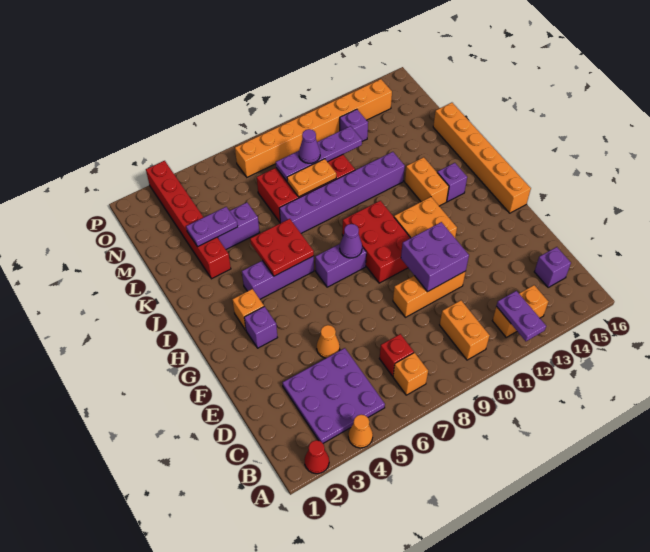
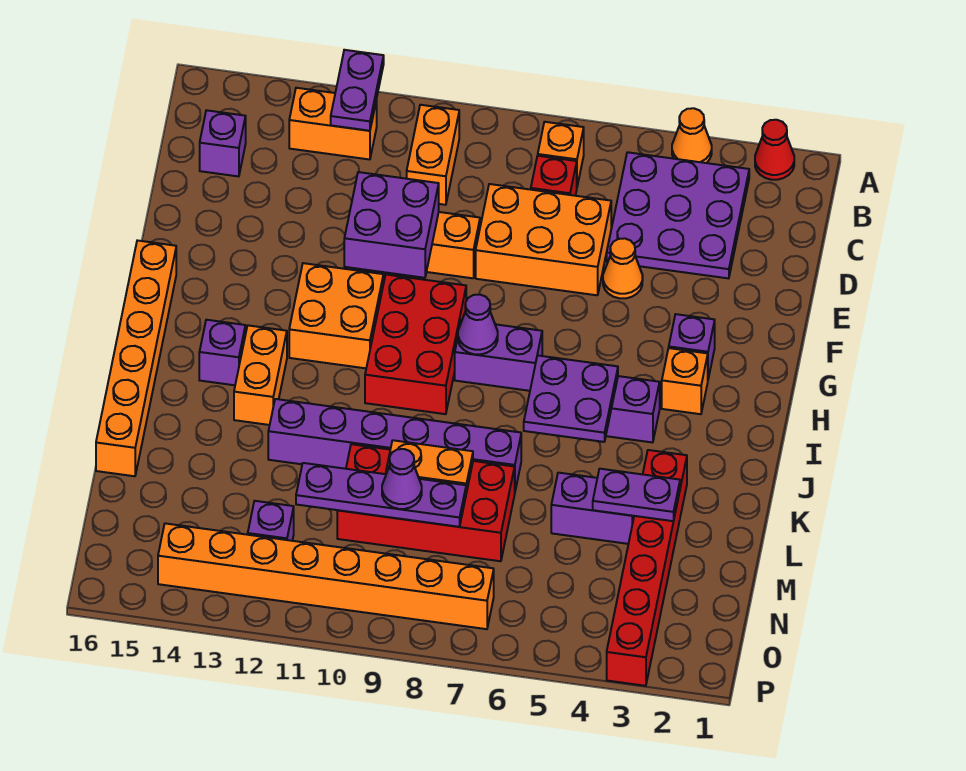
none -> orange 2x3 brick [476,184,611,295]
red 2x2 plate [250,219,314,276] -> purple 2x2 plate [524,355,618,442]

